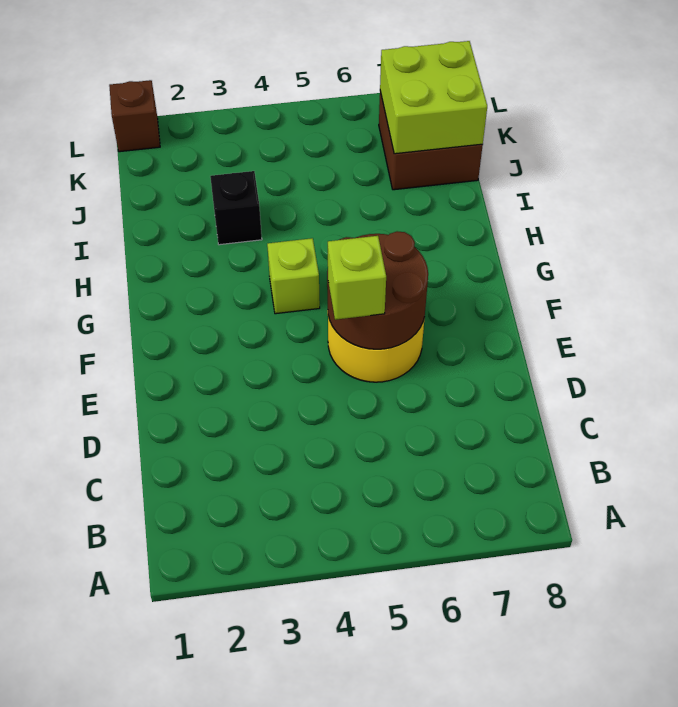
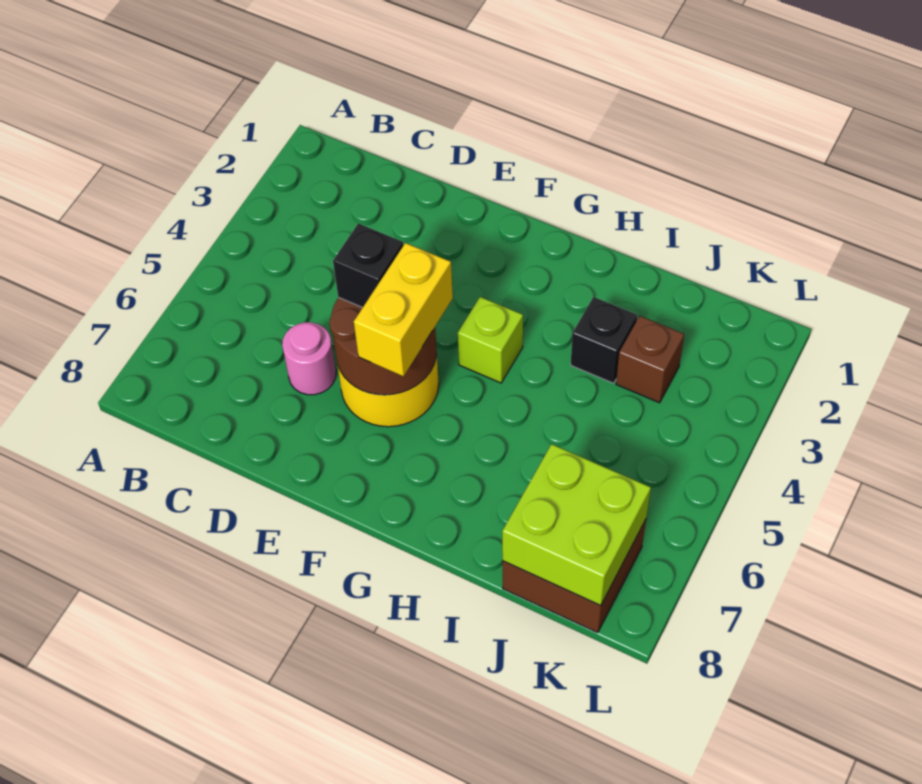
none -> pink 1x1 round brick [282,322,336,395]
lime 1x1 brick [328,236,386,320] -> black 1x1 brick [333,223,403,308]
none -> yellow 1x2 brick [354,243,453,376]
brown 1x1 brick [109,80,160,152] -> brown 1x1 brick moved to [616,316,684,403]

